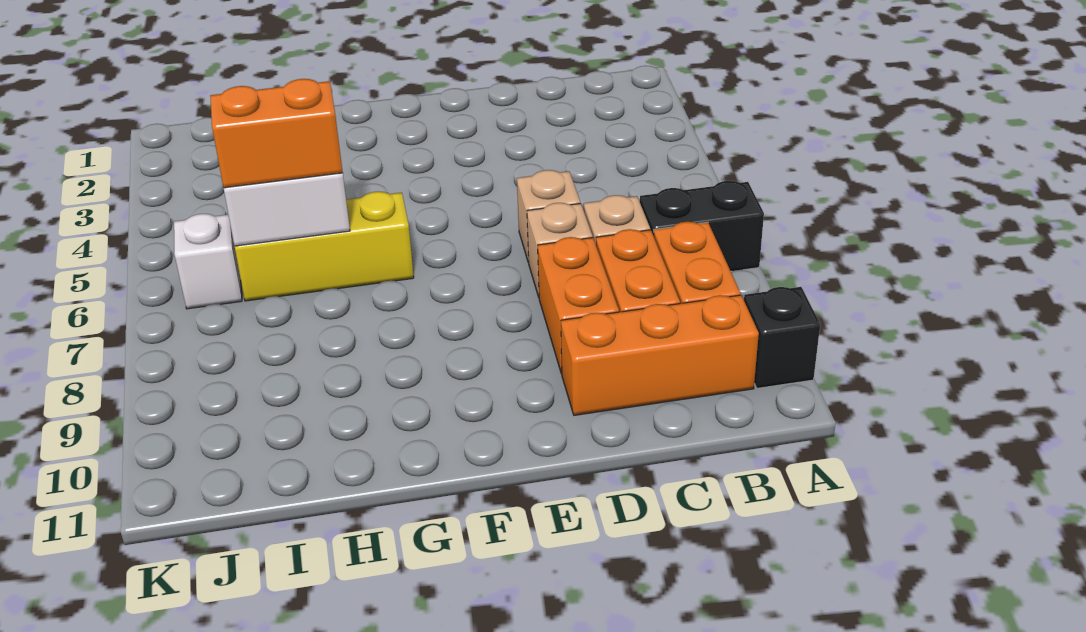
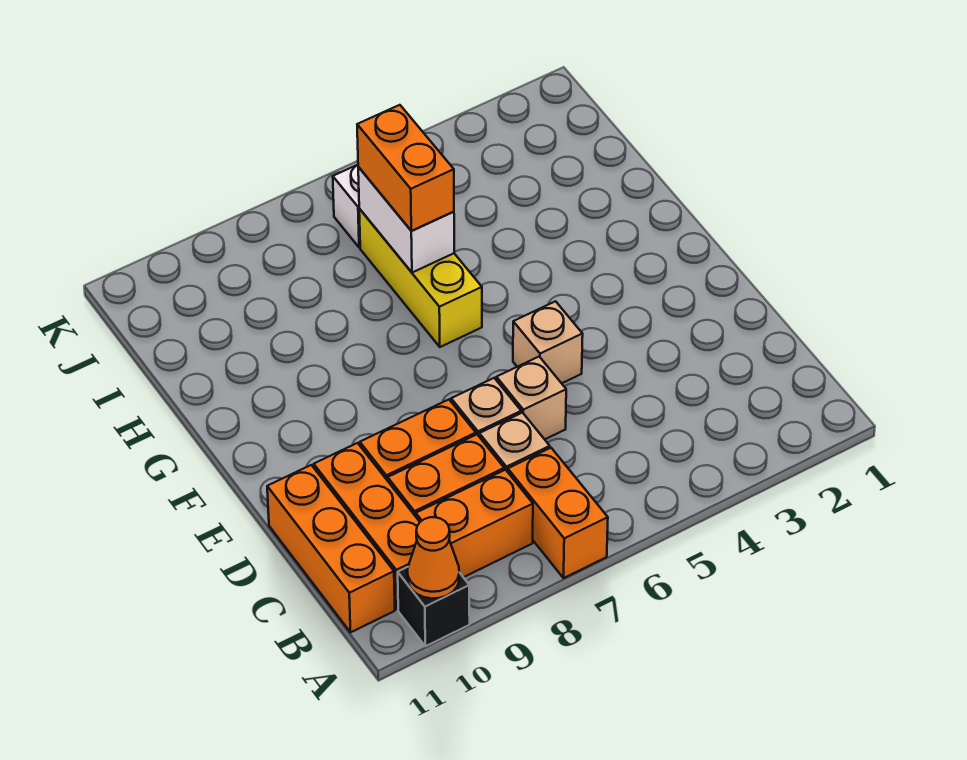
black 1x2 brick [640,181,764,271] -> orange 1x2 brick [508,448,608,578]
none -> orange 1x1 cone [407,517,459,599]
none -> orange 1x3 brick [267,465,395,632]
none -> tan 1x1 brick [513,301,583,383]

